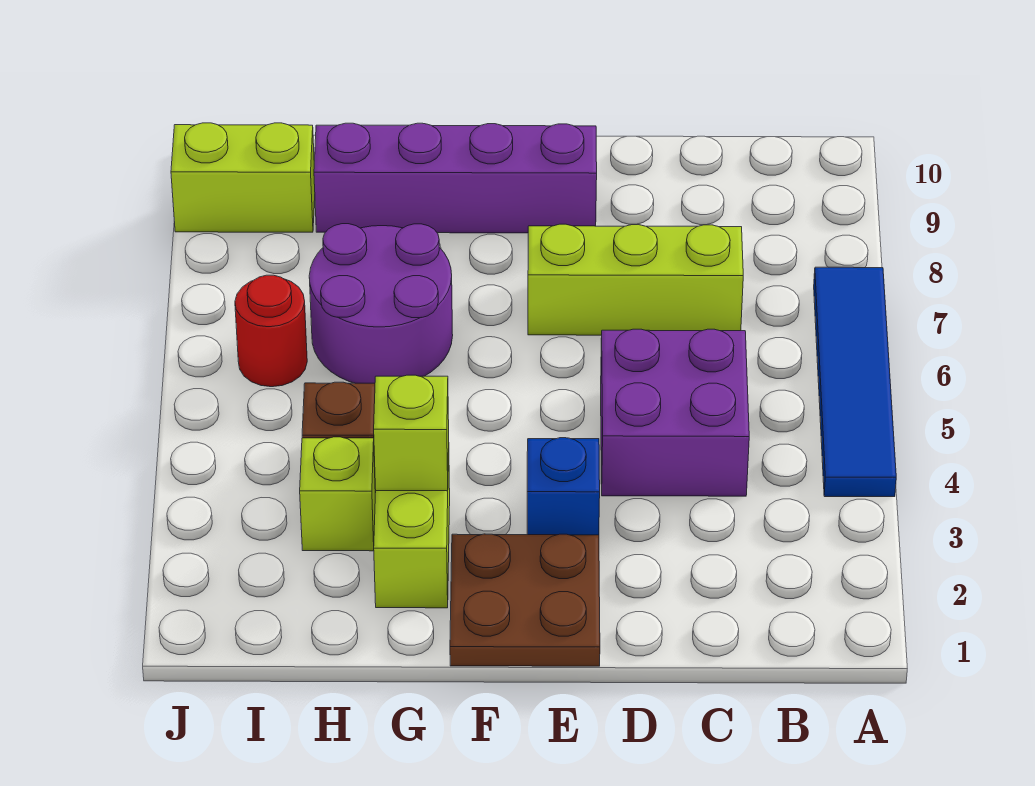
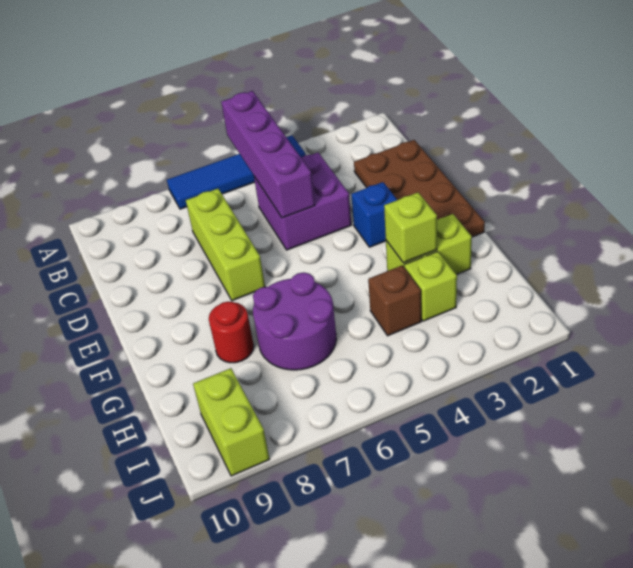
brown 2x2 plate [450,534,600,666] -> brown 2x4 plate [354,140,485,237]
purple 1x4 brick [314,123,597,233] -> purple 1x4 brick moved to [221,91,315,218]
red 1x1 round brick [235,275,307,387] -> red 1x1 round brick moved to [209,302,254,363]

